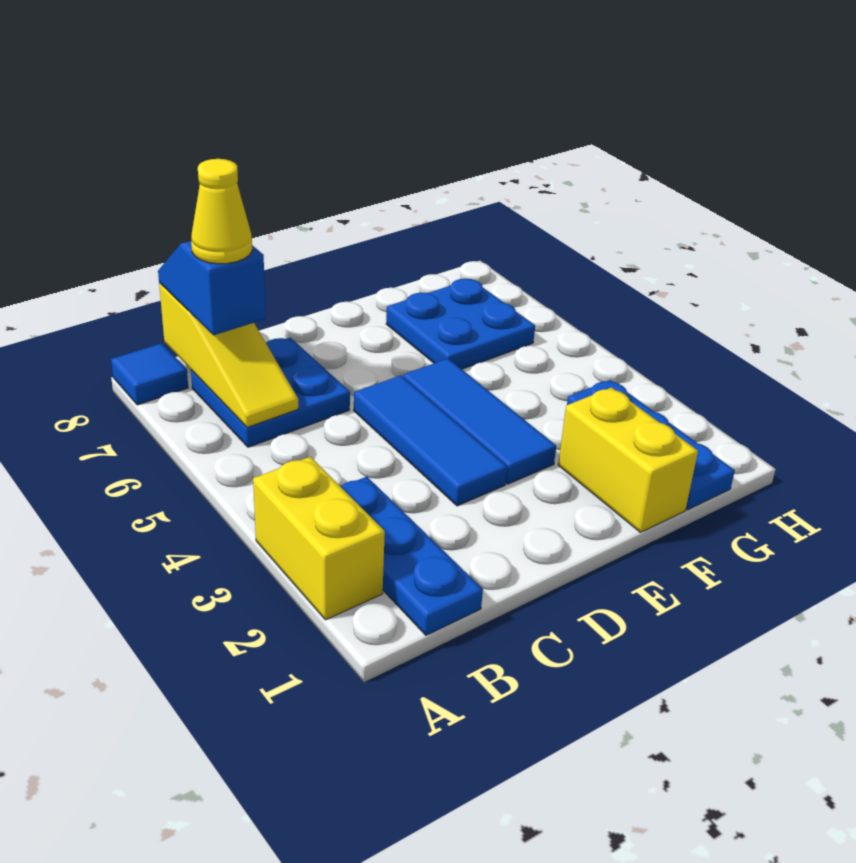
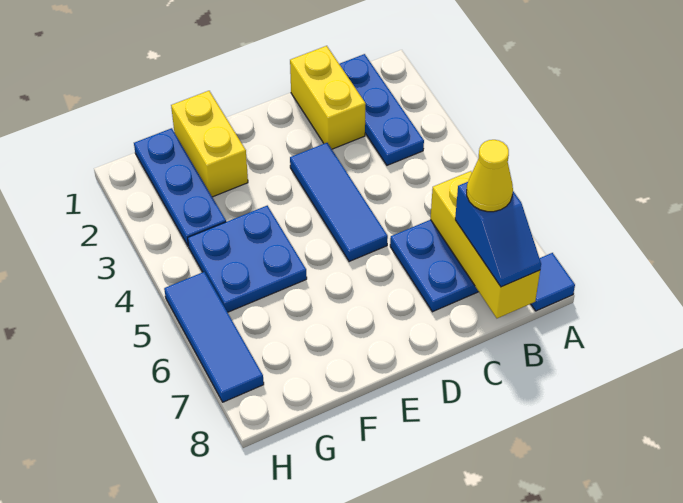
yellow 1x2 brick [253,457,385,620] -> yellow 1x2 brick moved to [290,46,366,149]
yellow 1x3 slope [159,283,298,427] -> yellow 1x3 brick [430,171,540,318]
blue 1x3 tile [403,359,556,484] -> blue 1x3 tile moved to [164,272,264,402]
blue 2x2 plate [386,279,535,369] -> blue 2x2 plate moved to [188,206,307,312]

